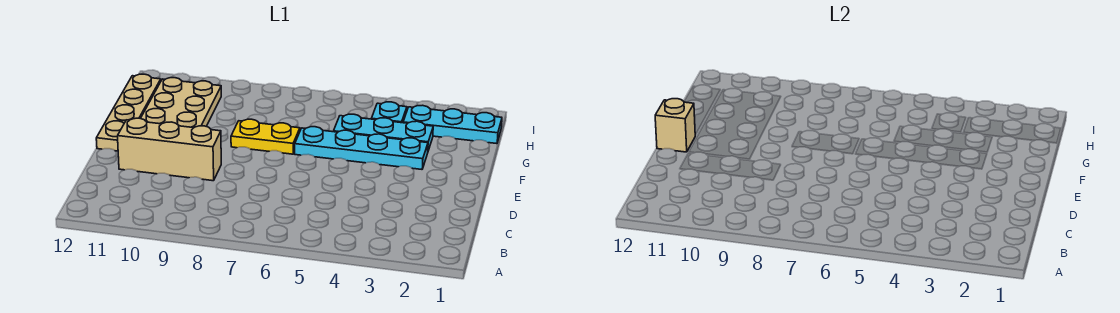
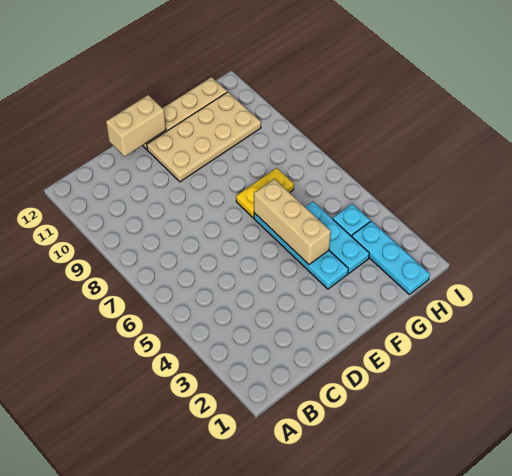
tan 1x3 brick [118,118,221,181] -> tan 1x3 brick moved to [254,179,331,265]
tan 1x1 brick [655,99,695,152] -> tan 1x2 brick [106,95,166,157]
yellow 1x2 plate [231,119,300,154] -> yellow 1x2 plate turned to [236,168,294,218]

